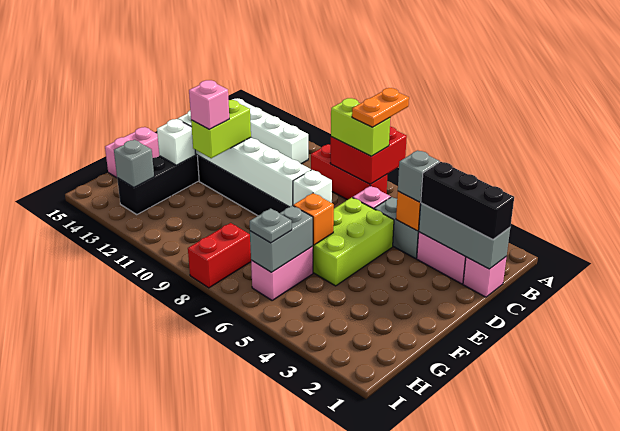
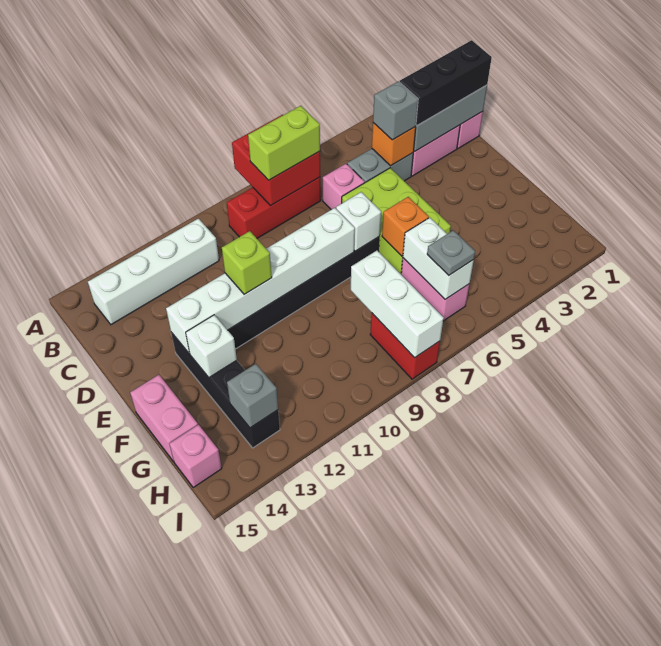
orange 1x2 plate [352,88,409,127] -> none
lime 1x2 brick [191,100,251,158] -> lime 1x1 brick [222,231,272,294]
pink 1x1 brick [189,80,229,129] -> pink 1x1 brick moved to [169,425,222,488]
grey 1x2 brick [250,205,313,272] -> white 1x2 brick [403,218,474,299]
none -> white 1x3 brick [351,251,444,358]

